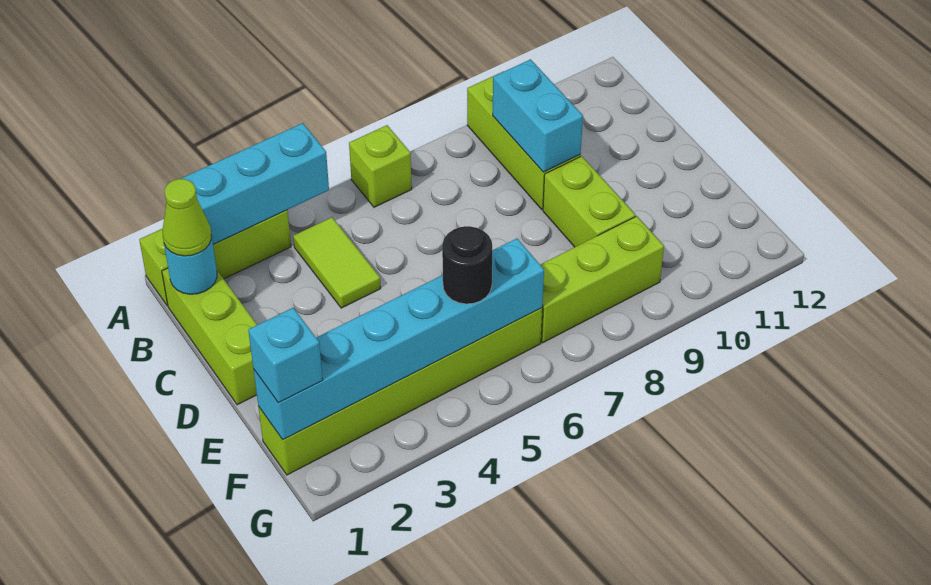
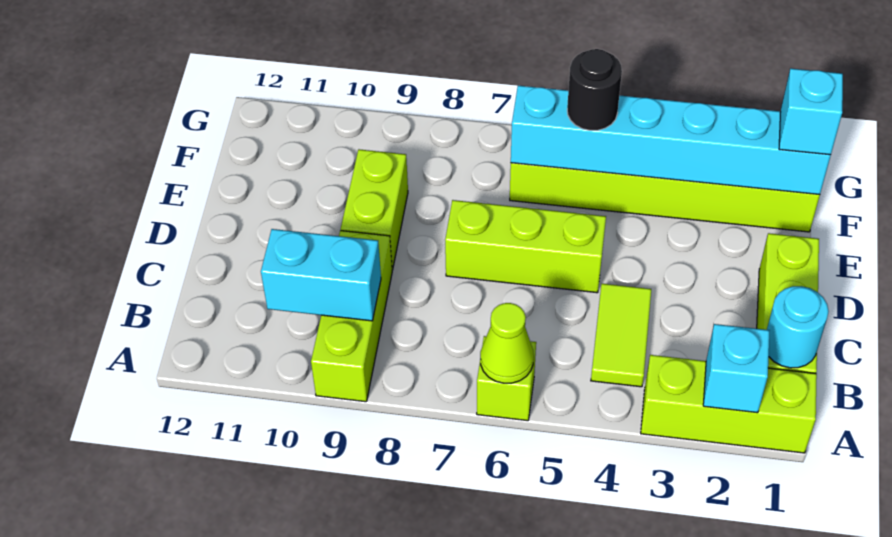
cyan 1x3 brick [181,123,329,244] -> cyan 1x1 brick [703,324,770,413]
lime 1x1 cone [162,179,211,256] -> lime 1x1 cone moved to [480,303,534,383]
cyan 1x2 brick [493,59,583,172] -> cyan 1x2 brick turned to [261,229,381,321]
lime 1x3 brick [540,216,664,343] -> lime 1x3 brick moved to [445,200,606,293]

